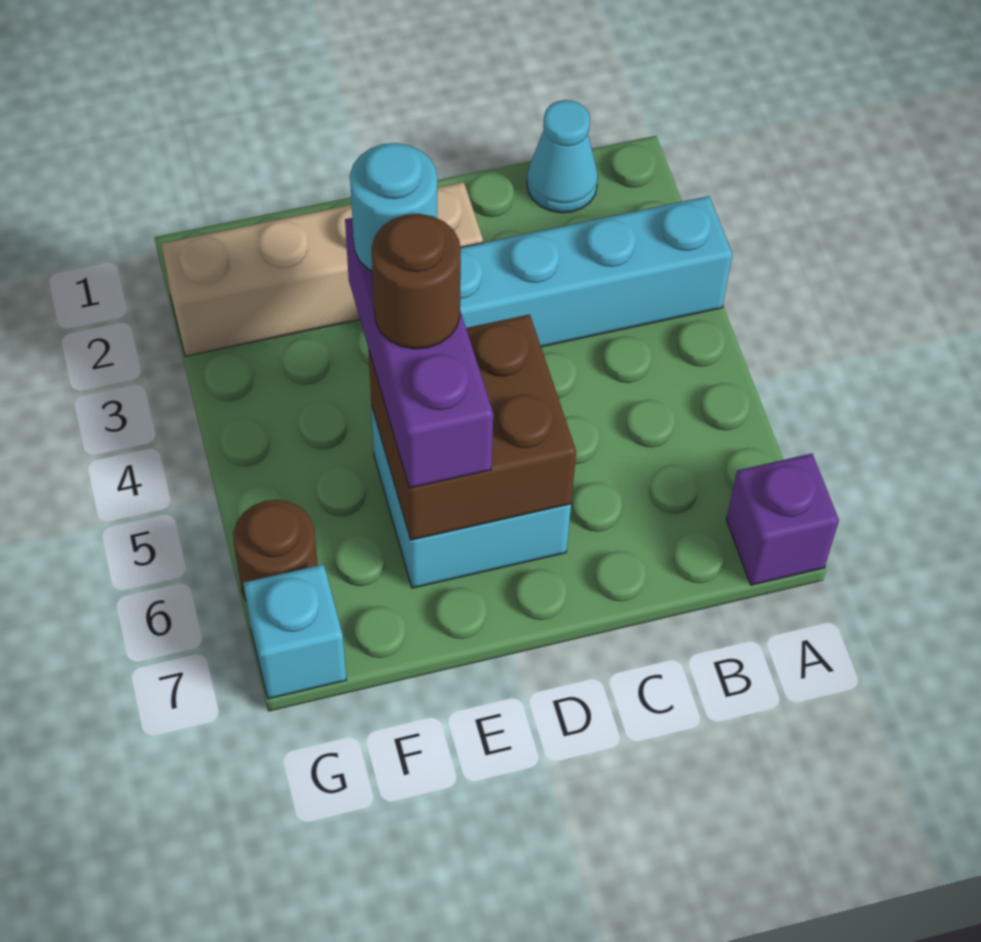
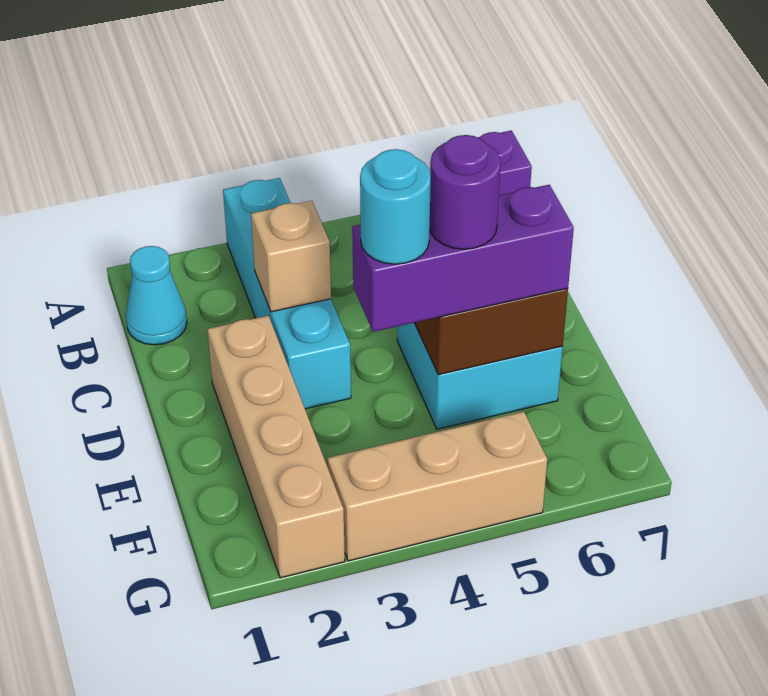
none -> tan 1x1 brick [251,201,331,312]
brown 1x1 round brick [372,214,461,349] -> purple 1x1 round brick [430,135,501,249]
none -> tan 1x3 brick [327,412,547,561]
brown 1x1 round brick [233,500,318,600] -> none
cyan 1x1 brick [243,564,346,699] -> none

